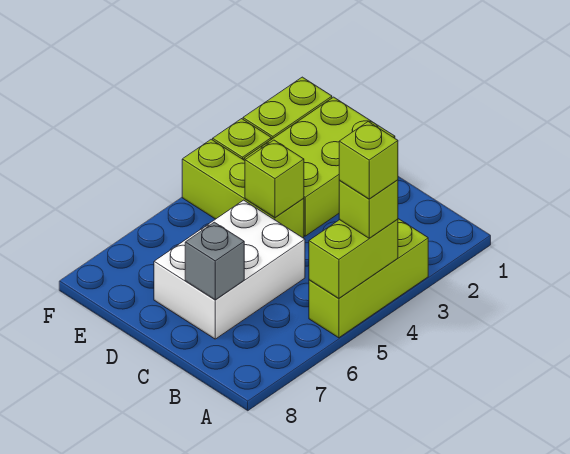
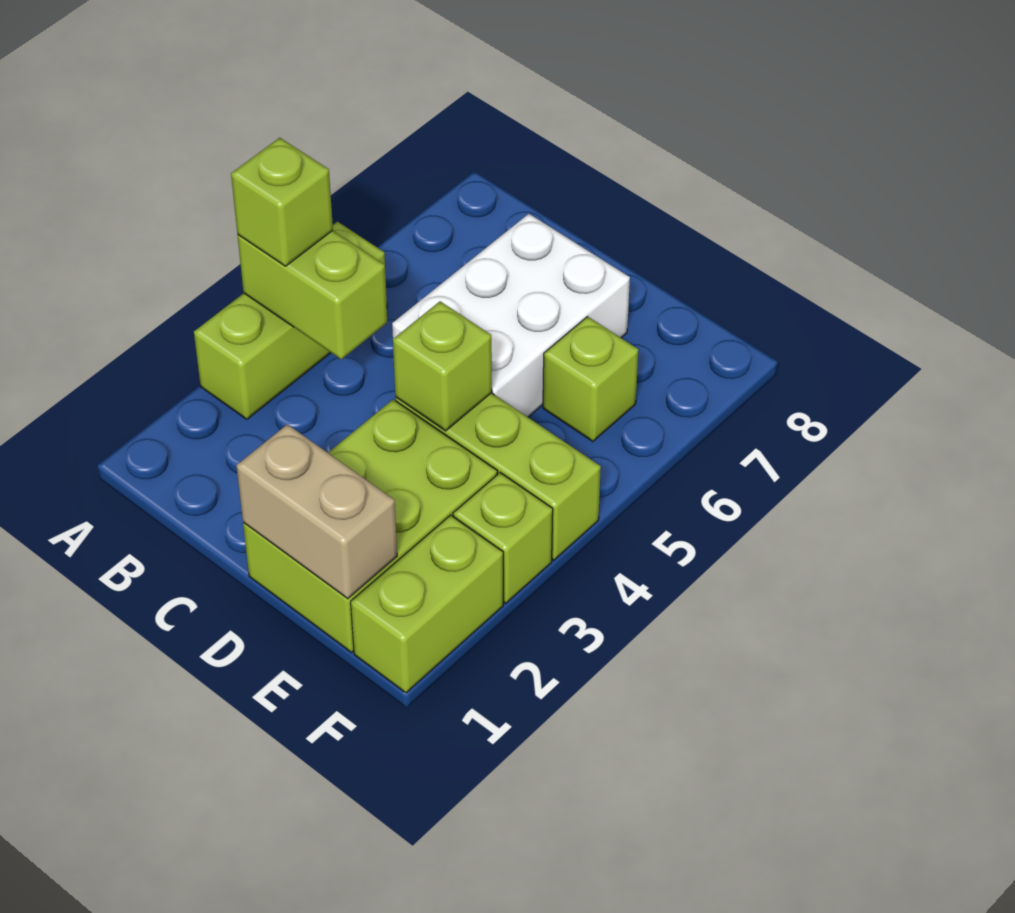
lime 1x2 brick [309,219,398,299] -> lime 1x2 brick turned to [238,231,387,359]
lime 1x1 brick [339,122,398,199] -> lime 1x1 brick moved to [543,317,639,441]
grey 1x1 brick [185,222,244,300] -> none
none -> tan 1x2 brick [236,424,397,599]

